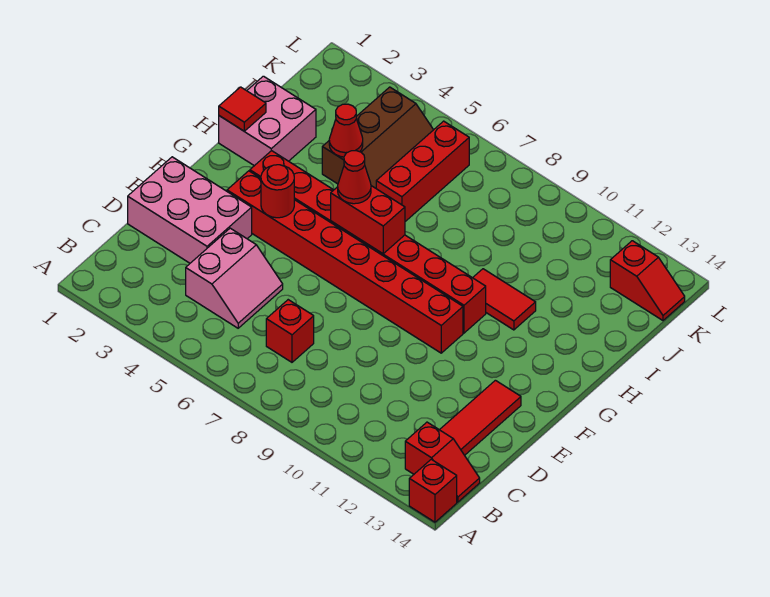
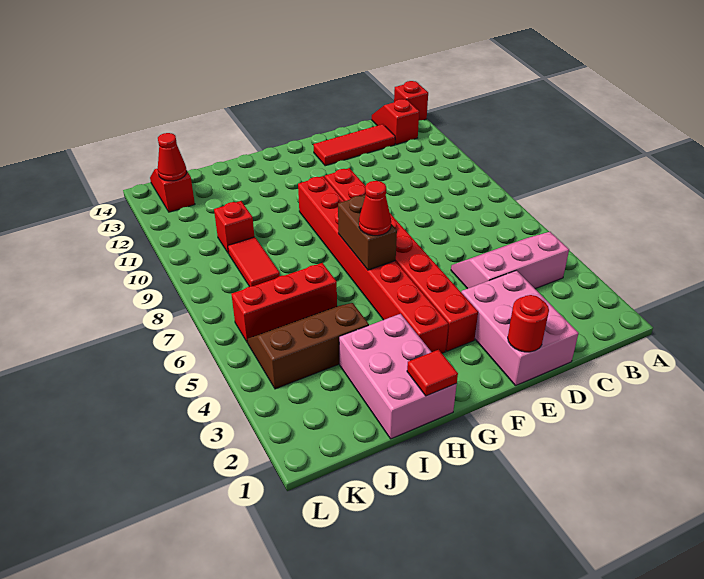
pink 2x2 slope [186,228,283,328] -> pink 2x3 slope [451,232,569,289]
red 1x1 brick [266,300,314,362] -> red 1x1 brick moved to [214,201,254,253]
red 1x1 round brick [261,165,294,218] -> red 1x1 round brick moved to [508,295,549,352]
red 1x2 brick [331,186,405,254] -> brown 1x2 brick [338,195,397,270]
pink 2x2 brick [219,76,316,166] -> pink 2x3 brick [339,314,457,439]
red 1x2 tile [473,269,536,330] -> red 1x2 tile moved to [228,237,280,287]
red 1x1 cone [329,104,363,157] -> red 1x1 cone moved to [158,133,187,181]

